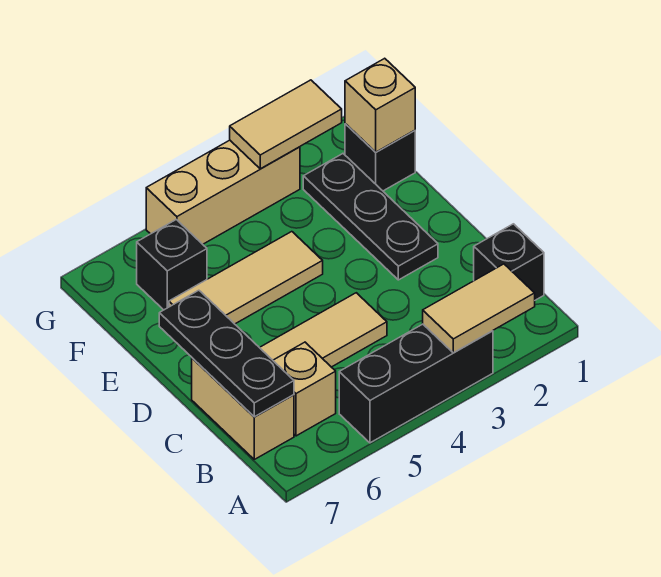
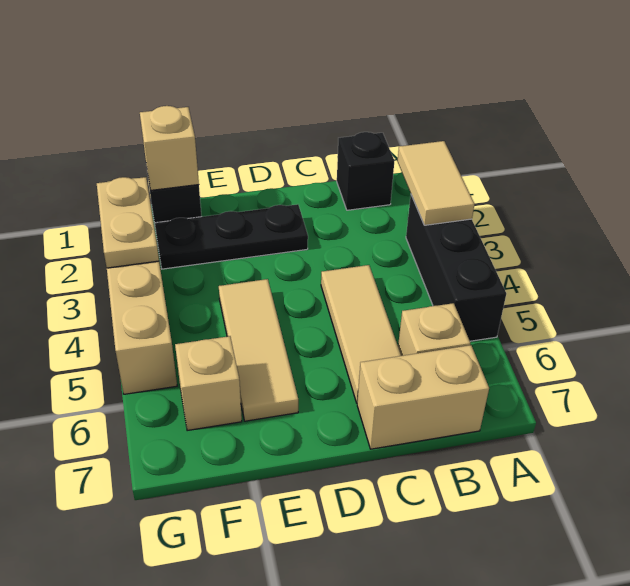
black 1x3 plate [159,290,294,417] -> none
black 1x1 brick [137,220,207,310] -> tan 1x1 brick [175,336,242,431]
tan 1x2 tile [230,80,342,169] -> tan 1x2 plate [97,177,159,268]

